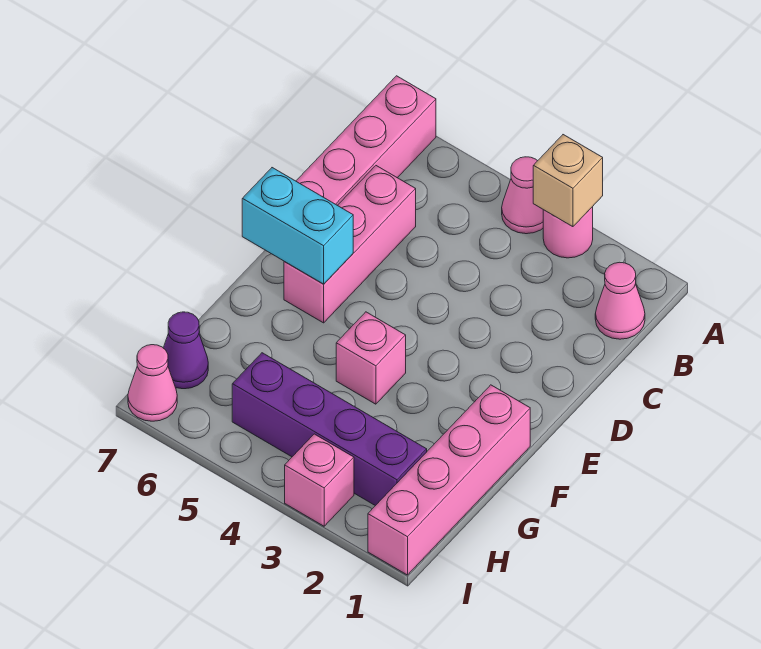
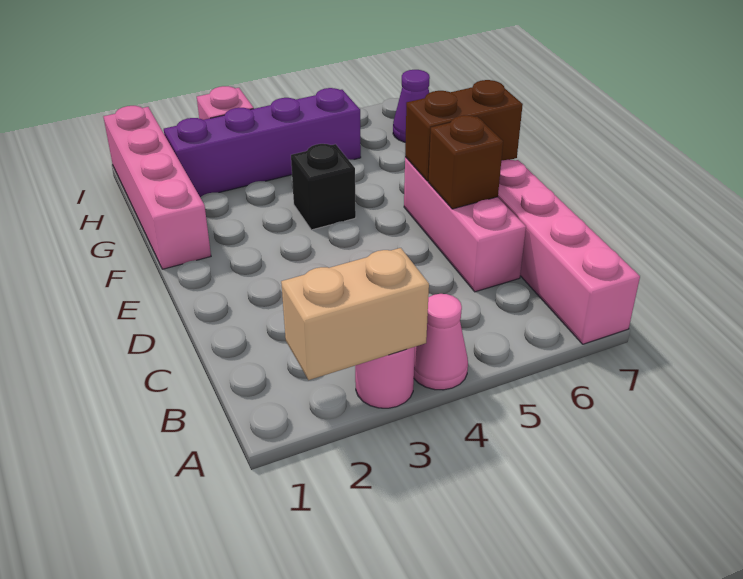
tan 1x1 brick [533,135,603,227] -> tan 1x2 brick [281,248,429,380]
pink 1x1 cone [595,262,645,339] -> none
none -> brown 1x1 brick [428,115,503,209]
cyan 1x2 brick [242,168,353,284] -> brown 1x2 brick [405,80,523,181]
pink 1x1 brick [336,312,406,404] -> black 1x1 brick [291,144,356,230]
pink 1x1 cone [128,345,177,421] -> none

